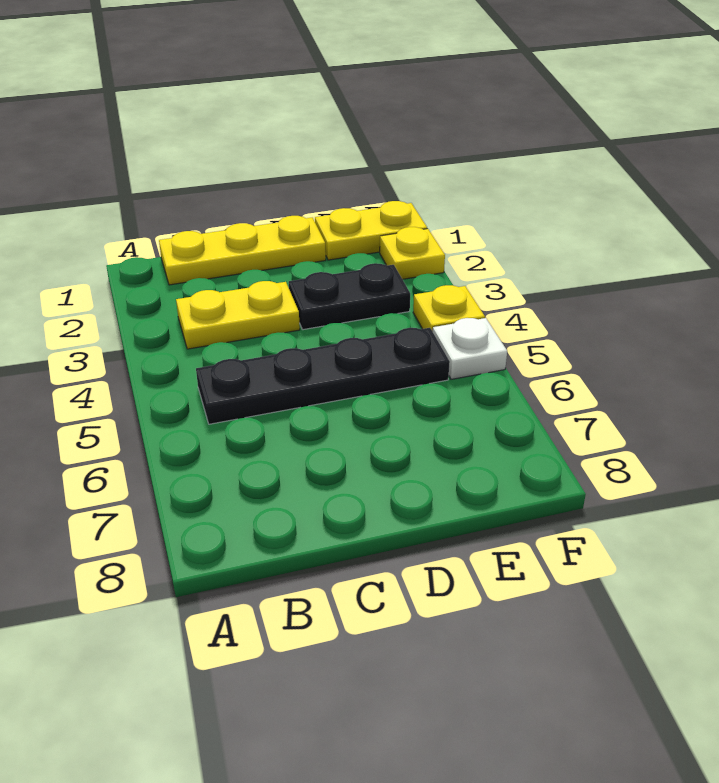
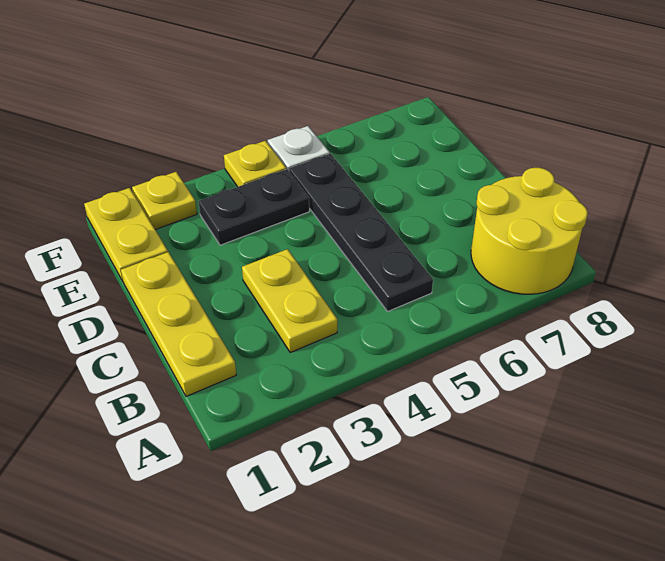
none -> yellow 2x2 round brick [471,168,588,294]
black 1x2 plate [289,263,410,330] -> black 1x2 plate turned to [199,169,309,245]

